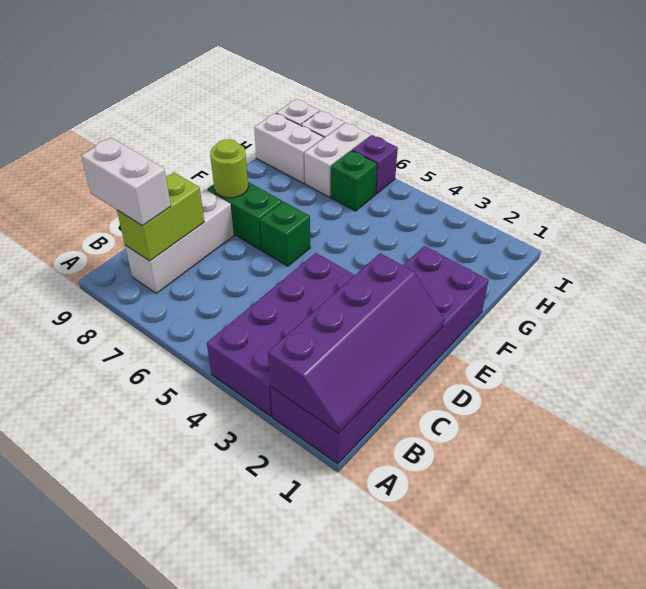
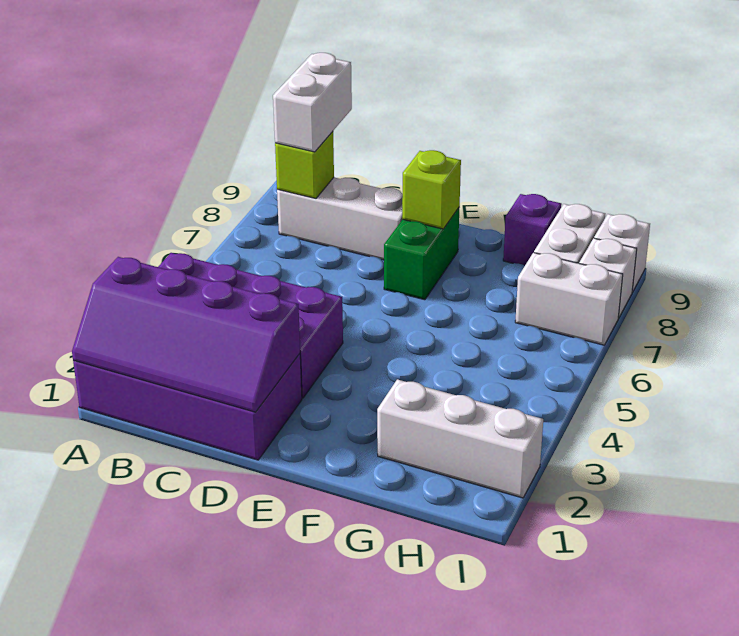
purple 2x6 brick [270,246,489,464] -> purple 2x4 brick [73,354,302,460]
lime 1x2 brick [117,173,204,261] -> lime 1x1 brick [275,132,334,198]
green 1x1 brick [260,202,310,266] -> none
lime 1x1 round brick [210,139,248,198] -> lime 1x1 brick [402,150,461,229]
none -> white 1x3 brick [377,379,543,498]
green 1x1 brick [330,151,377,211] -> none
purple 1x1 brick [352,135,398,194] -> purple 1x1 brick moved to [503,194,562,266]

